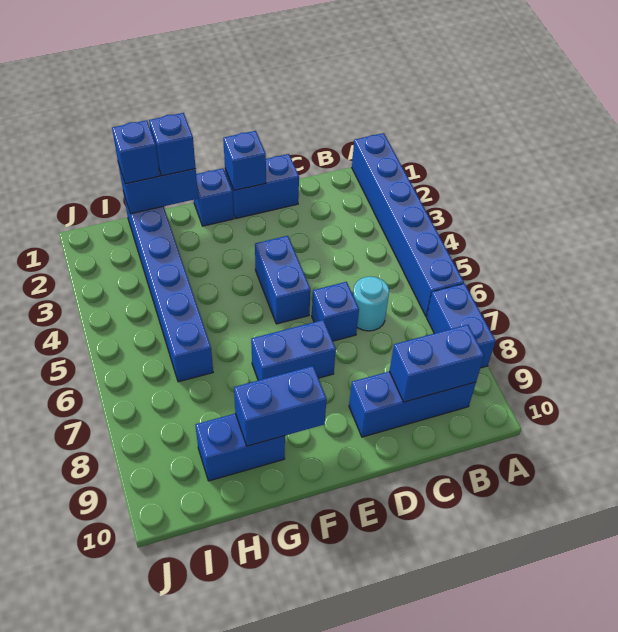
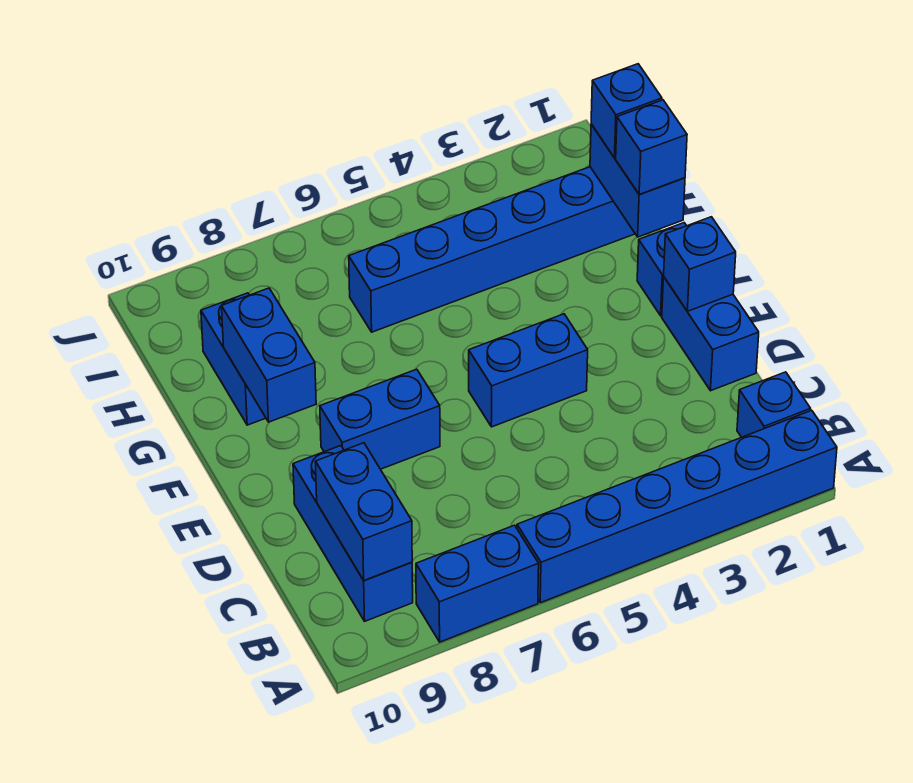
cyan 1x1 round brick [353,276,389,331] -> none
blue 1x1 brick [312,282,359,341] -> blue 1x1 brick moved to [737,372,811,437]
blue 1x2 brick [251,320,336,380] -> blue 1x2 brick turned to [320,369,440,469]

